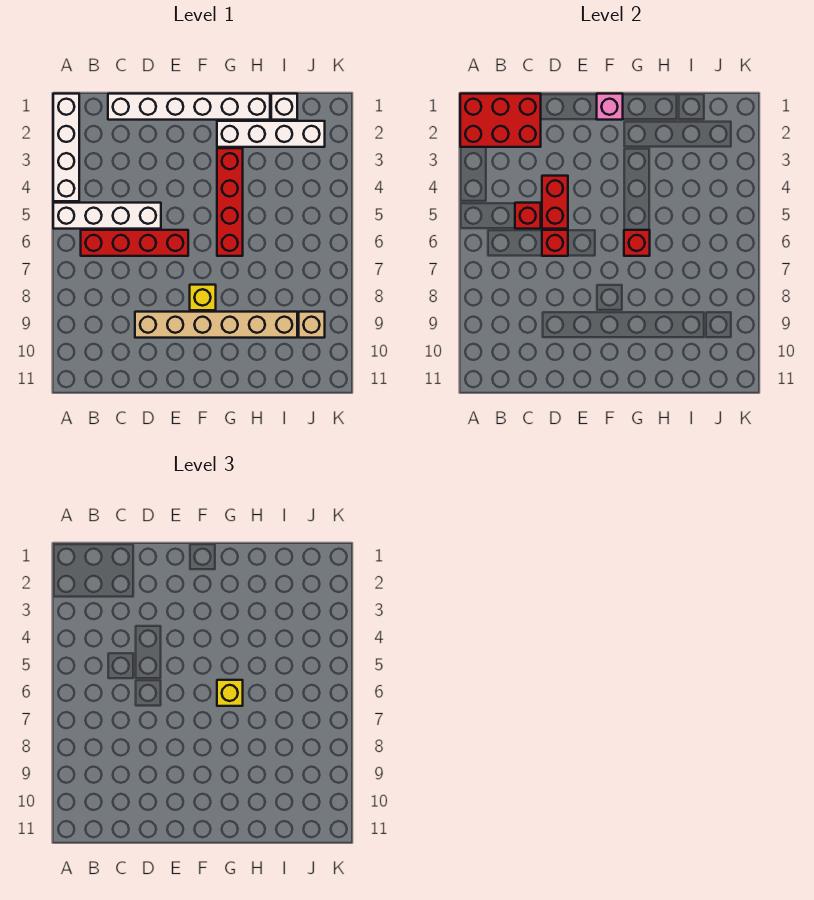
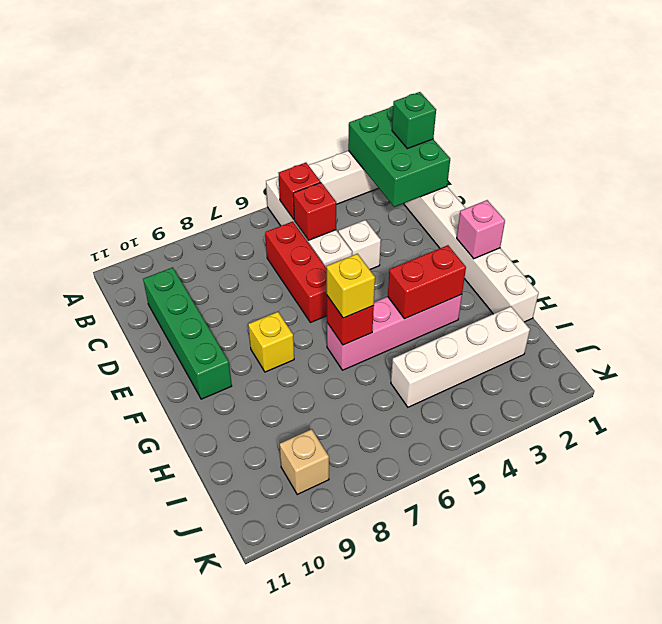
red 2x3 brick [460,94,541,147] -> green 2x3 brick [348,106,450,207]
none -> green 1x1 brick [392,92,436,149]
red 1x4 brick [81,230,188,256] -> red 1x3 brick [265,222,327,323]
none -> green 1x4 brick [143,267,232,399]
red 1x2 brick [542,176,568,229] -> red 1x2 brick moved to [388,245,466,319]
red 1x1 brick [542,230,568,256] -> red 1x1 brick moved to [278,163,321,219]
tan 1x6 brick [135,312,297,338] -> none
white 1x4 brick [217,121,325,147] -> white 1x4 brick turned to [391,307,530,407]
red 1x4 brick [217,148,243,256] -> pink 1x4 brick [327,294,462,370]
white 1x1 brick [271,94,297,120] -> white 1x1 brick moved to [338,220,381,269]

